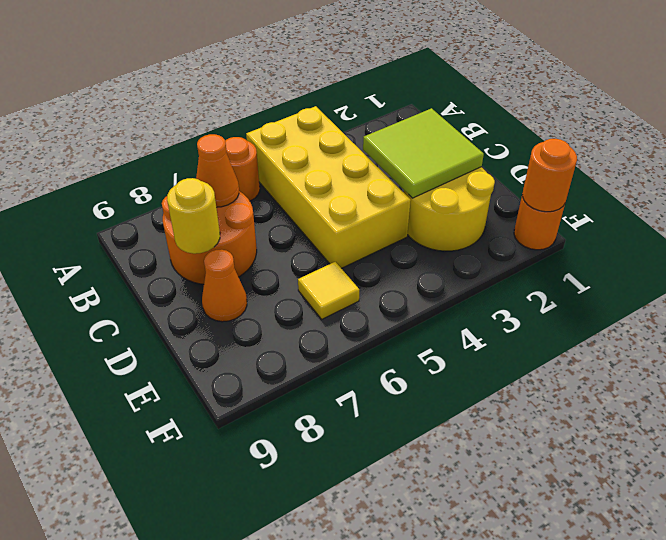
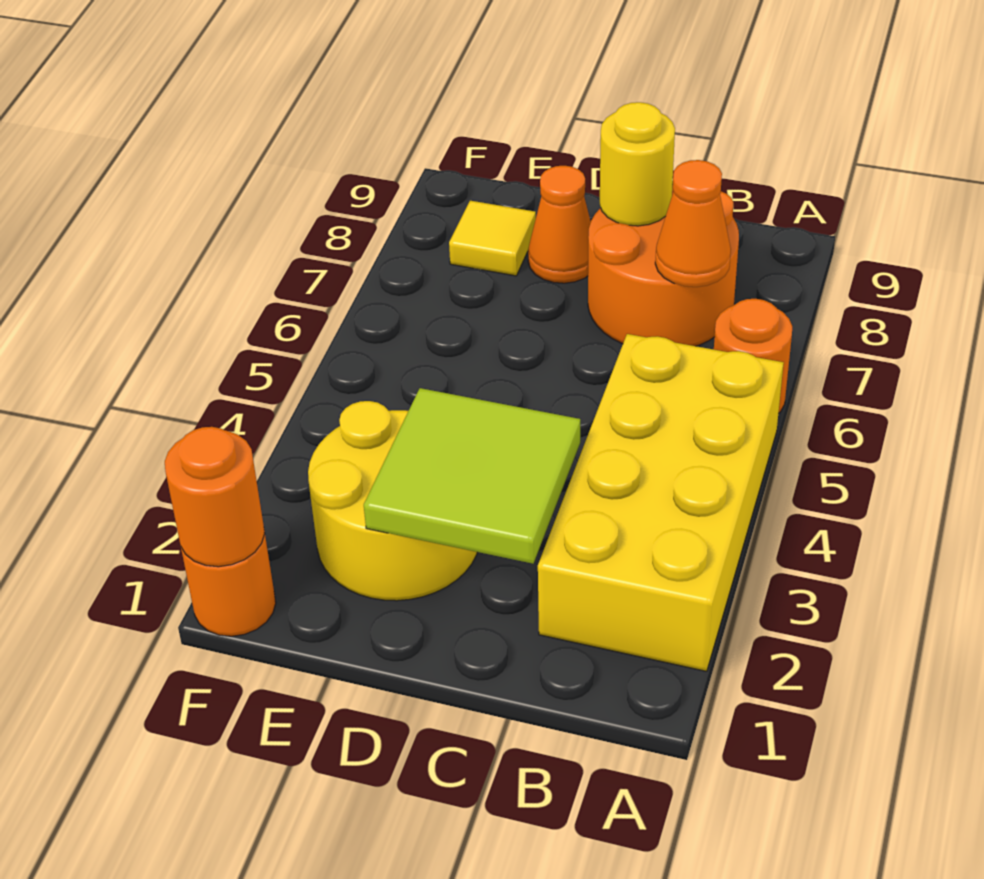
yellow 2x4 brick [246,106,411,268] -> yellow 2x4 brick turned to [538,334,784,671]
yellow 1x1 tile [298,262,359,319] -> yellow 1x1 tile moved to [449,201,536,276]

